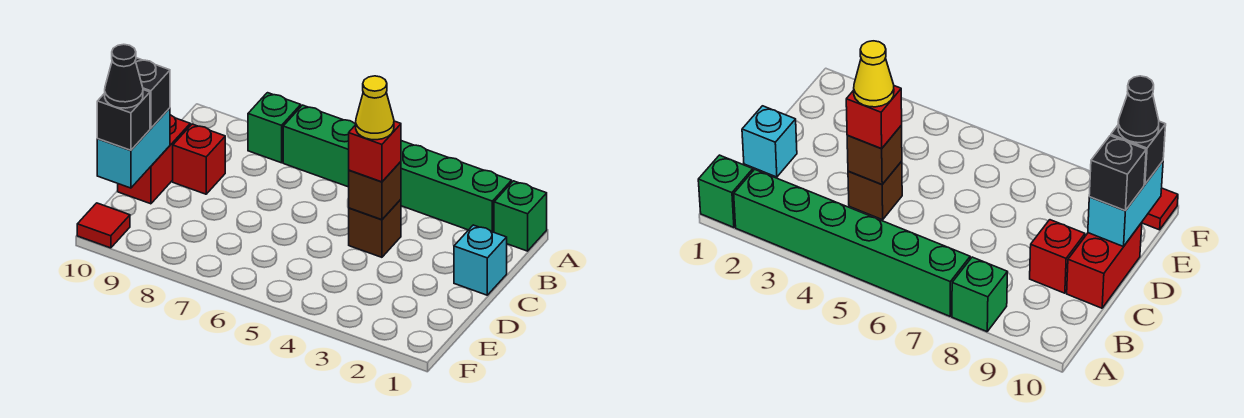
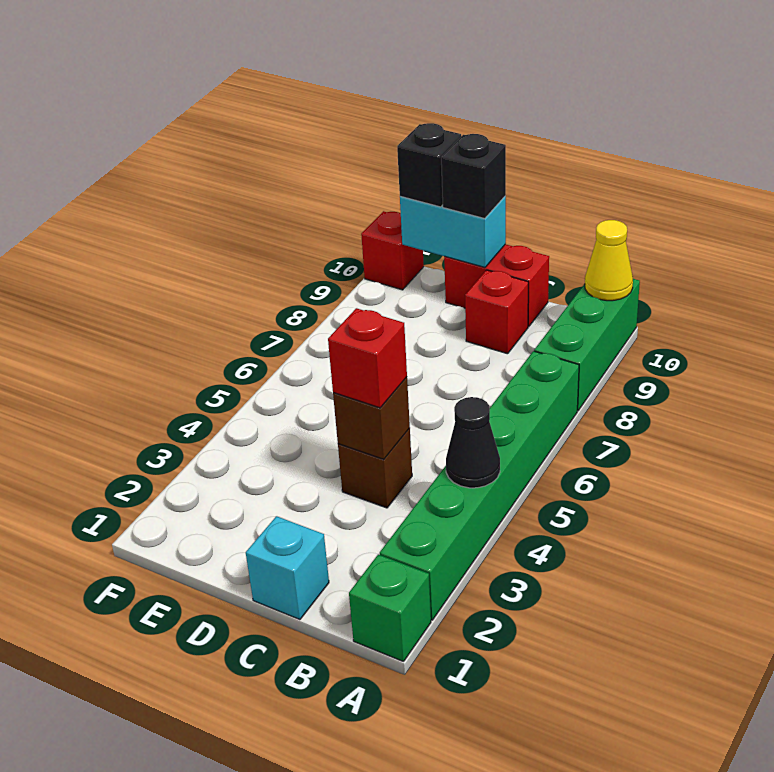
green 1x1 brick [248,93,301,163] -> green 1x3 brick [534,279,640,411]
yellow 1x1 cone [356,76,394,140] -> yellow 1x1 cone moved to [585,220,633,301]
black 1x1 cone [105,44,143,108] -> black 1x1 cone moved to [446,397,500,488]
red 1x1 tile [77,203,130,248] -> red 1x1 brick [361,211,424,290]

